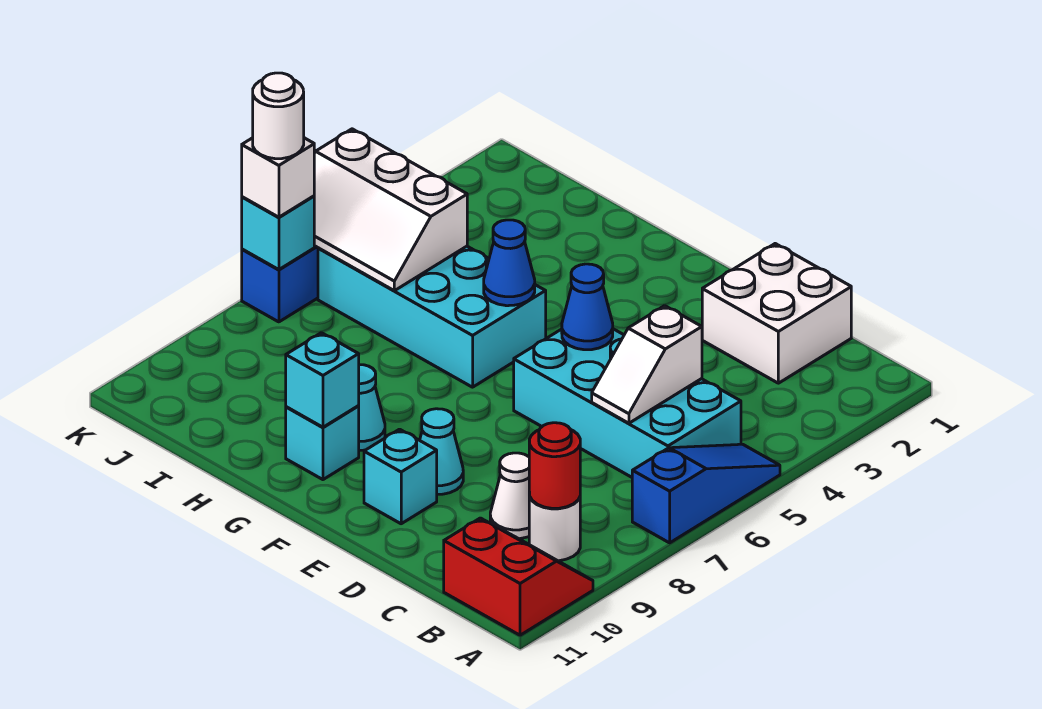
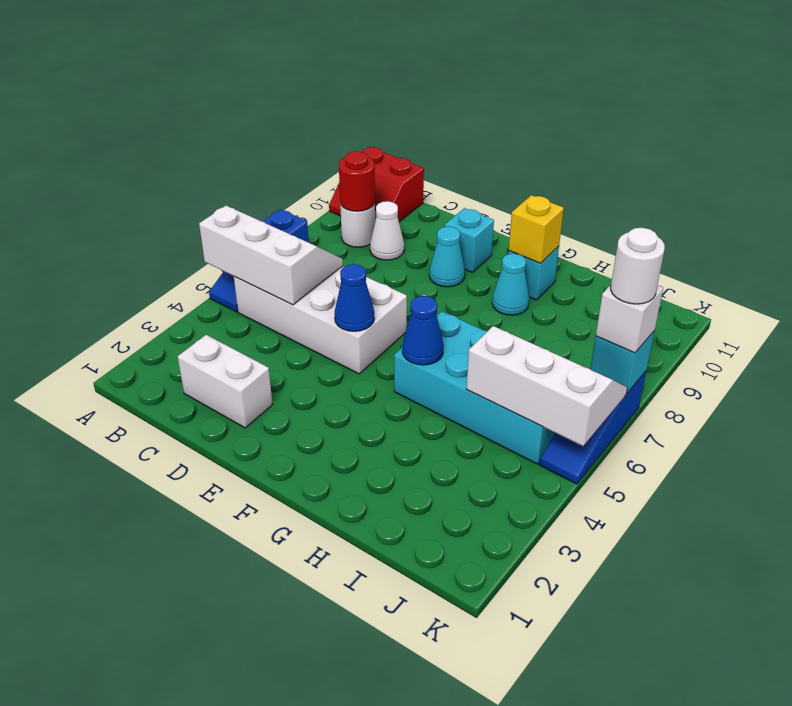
cyan 2x4 brick [514,329,741,477] -> white 2x4 brick [234,266,407,374]
white 2x2 brick [702,244,851,383] -> white 1x2 brick [178,335,273,428]
white 1x2 slope [592,306,702,423] -> white 2x3 slope [199,206,343,305]
cyan 1x1 brick [286,333,359,427] -> yellow 1x1 brick [509,195,564,263]

